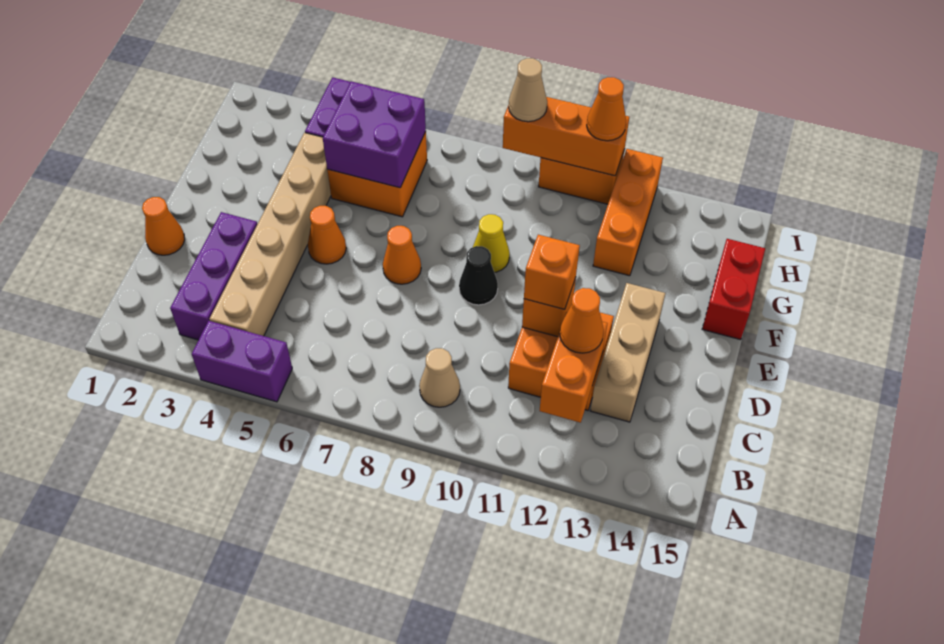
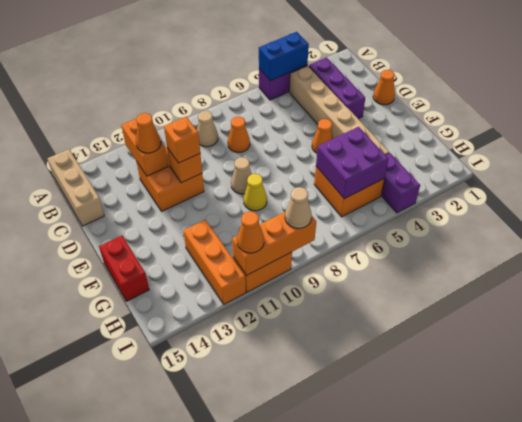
none -> blue 1x2 brick [259,32,309,81]
tan 1x3 brick [590,283,665,422] -> tan 1x3 brick moved to [47,149,104,226]
orange 1x1 cone [383,226,421,284] -> orange 1x1 cone moved to [228,117,250,153]
black 1x1 cone [459,246,498,305] -> tan 1x1 cone [231,157,252,194]

